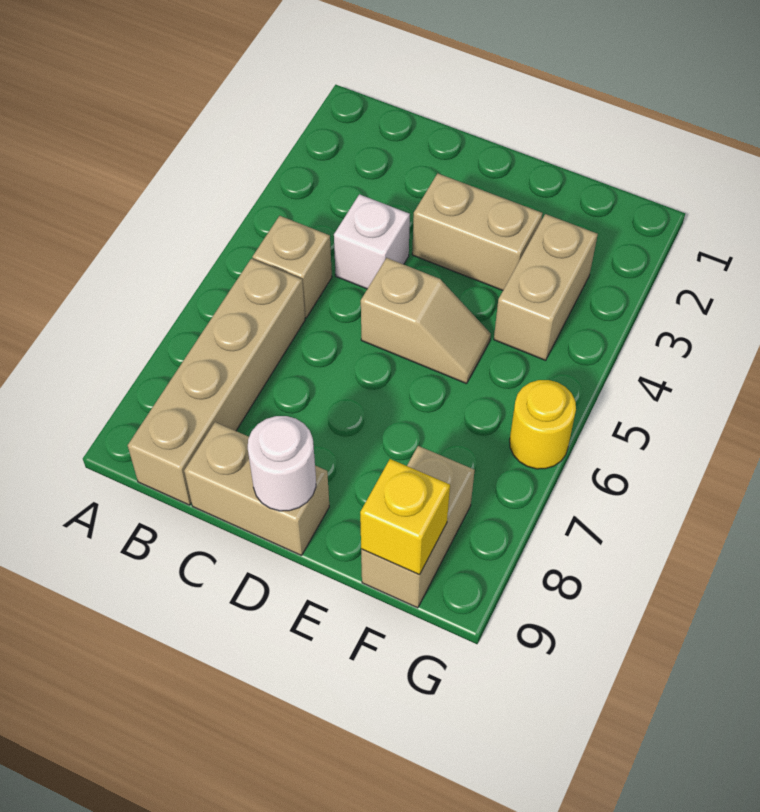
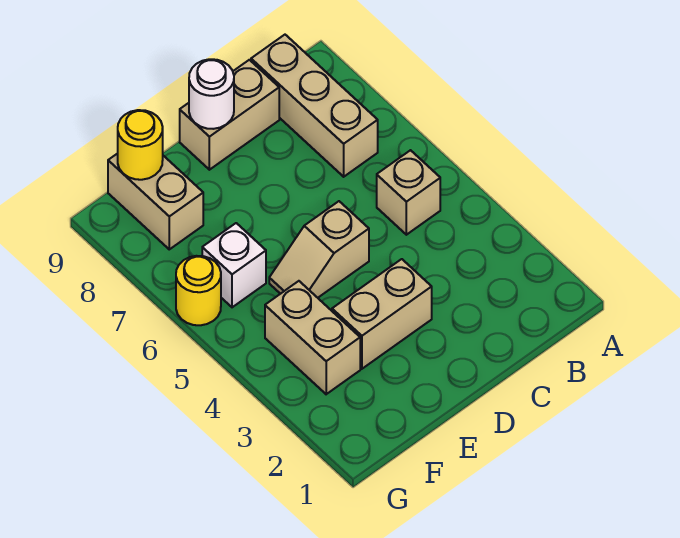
tan 1x4 brick [128,259,305,505] -> tan 1x3 brick [251,35,378,177]
white 1x1 brick [334,194,410,289] -> white 1x1 brick moved to [202,223,266,307]
yellow 1x1 brick [360,459,450,575] -> yellow 1x1 round brick [118,110,163,180]

